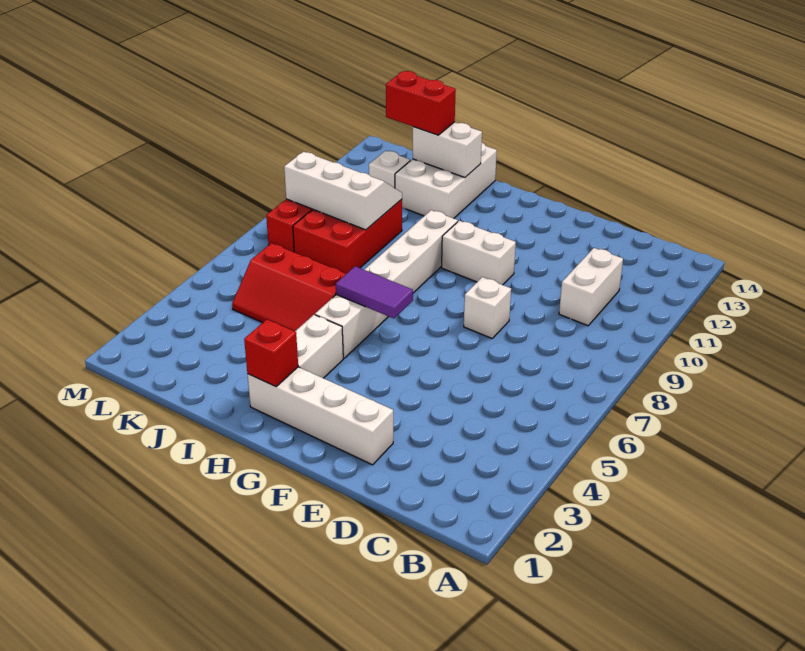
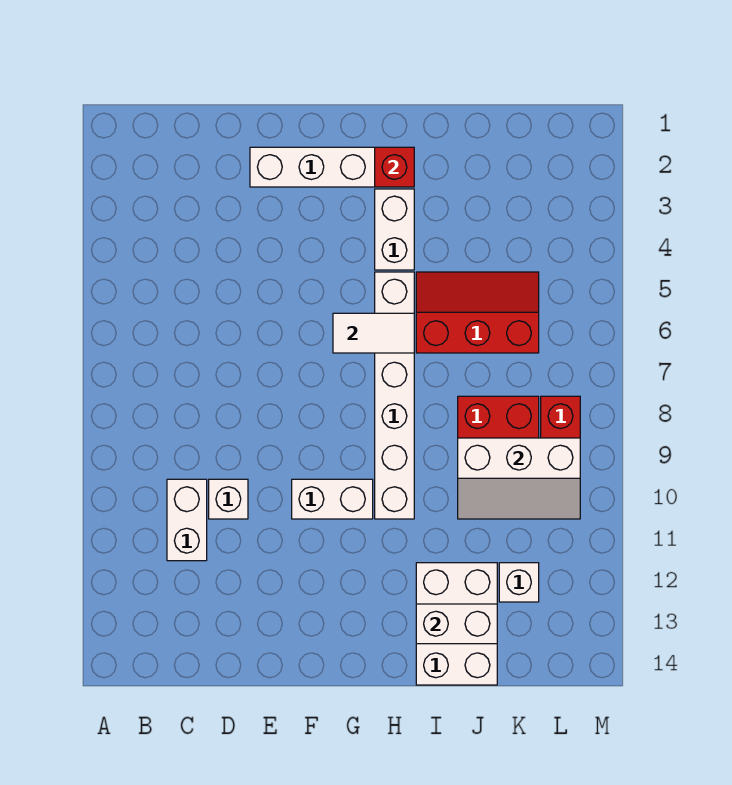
white 1x1 brick [464,277,511,338] -> white 1x1 brick moved to [209,479,248,519]
purple 1x2 tile [336,266,413,318] -> white 1x2 tile [333,313,414,353]
red 1x2 brick [386,71,456,135] -> none

